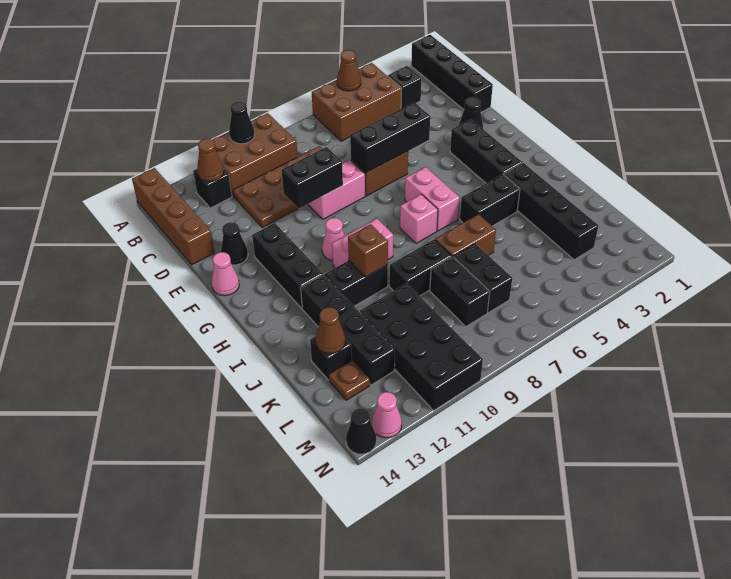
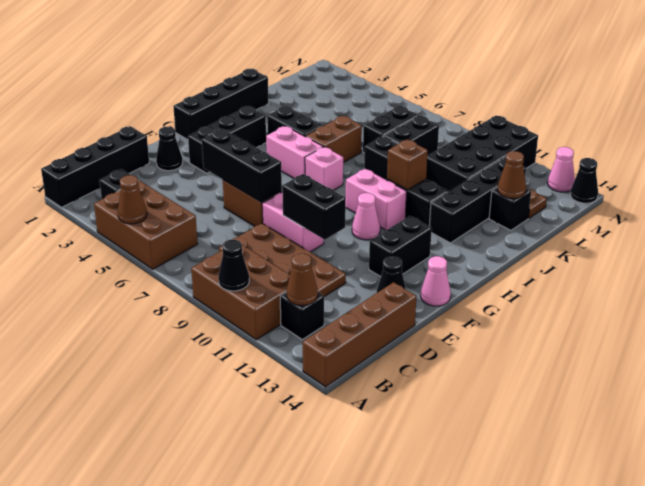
black 1x3 brick [252,223,323,308] -> black 1x2 brick [369,216,432,277]
pink 1x2 brick [405,167,460,231] -> pink 1x2 brick turned to [266,126,323,178]
black 1x4 brick [504,163,598,260] -> black 1x4 brick moved to [173,69,269,140]
brown 1x2 brick [435,214,496,257] -> brown 1x2 brick turned to [305,116,362,162]

